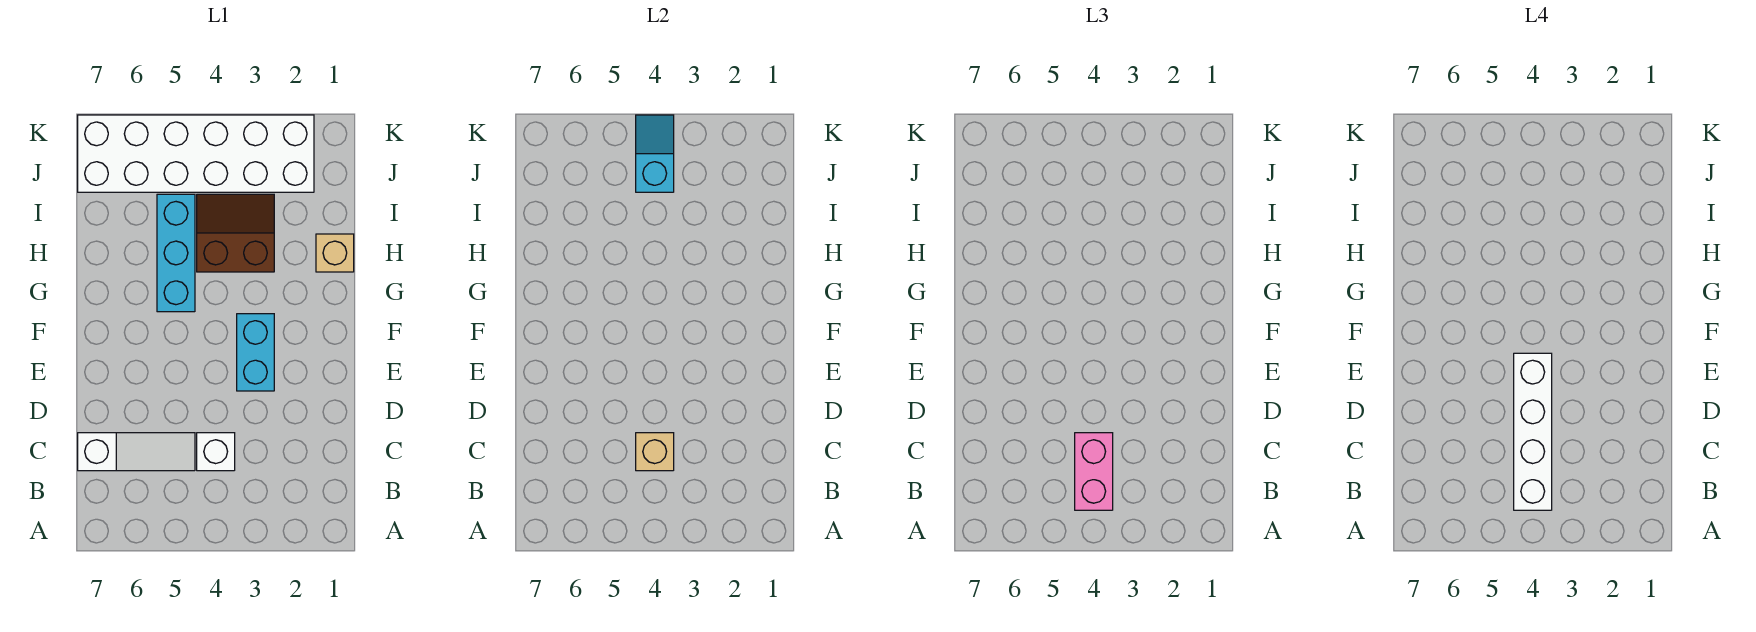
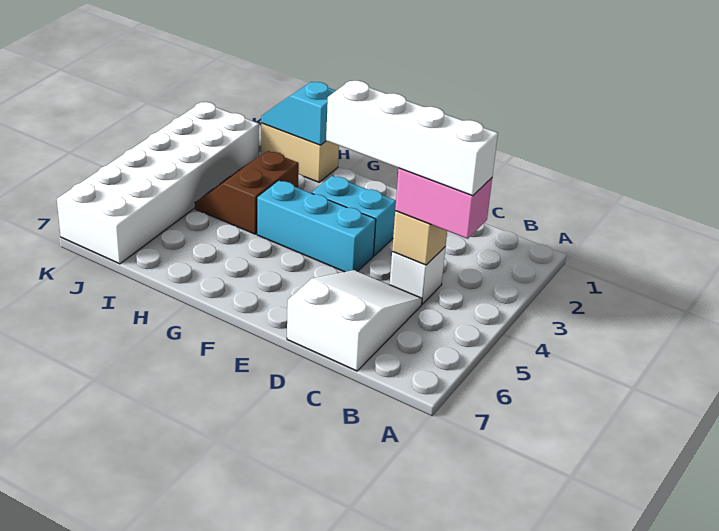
white 1x3 slope [78,433,195,471] -> white 2x3 slope [287,270,422,371]
cyan 1x3 brick [157,194,195,312] -> cyan 1x3 brick moved to [257,180,376,272]
tan 1x1 brick [316,234,354,272] -> tan 1x2 brick [261,123,339,182]
cyan 1x2 slope [636,115,674,192] -> cyan 1x2 slope moved to [261,82,336,145]

